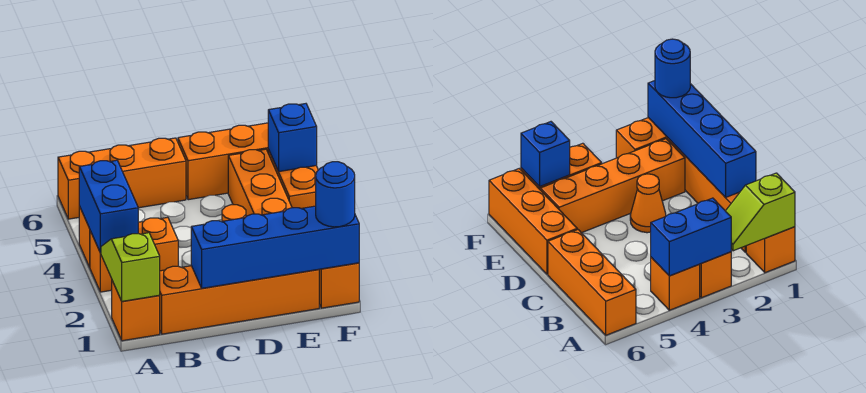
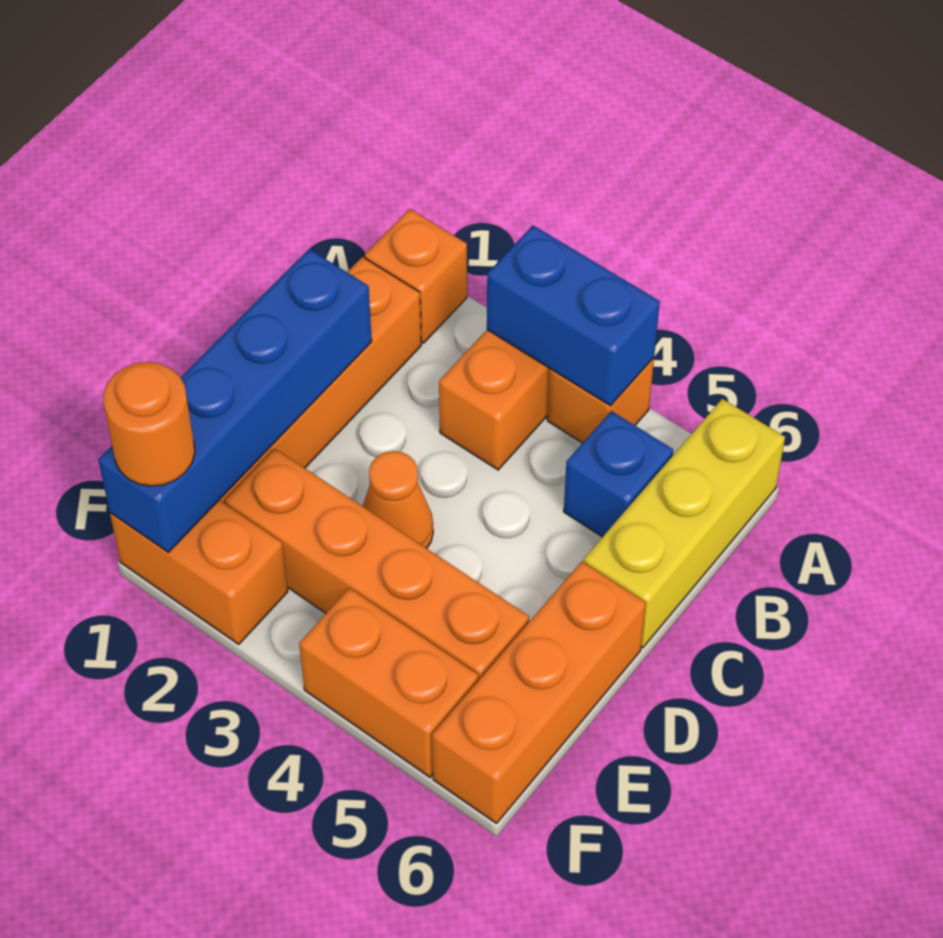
lime 1x2 slope [101,233,160,301] -> none
orange 1x3 brick [58,138,186,219] -> yellow 1x3 brick [584,399,785,648]
blue 1x1 round brick [316,162,355,227] -> orange 1x1 round brick [103,362,195,486]
blue 1x1 brick [268,104,317,172] -> blue 1x1 brick moved to [564,411,673,537]

